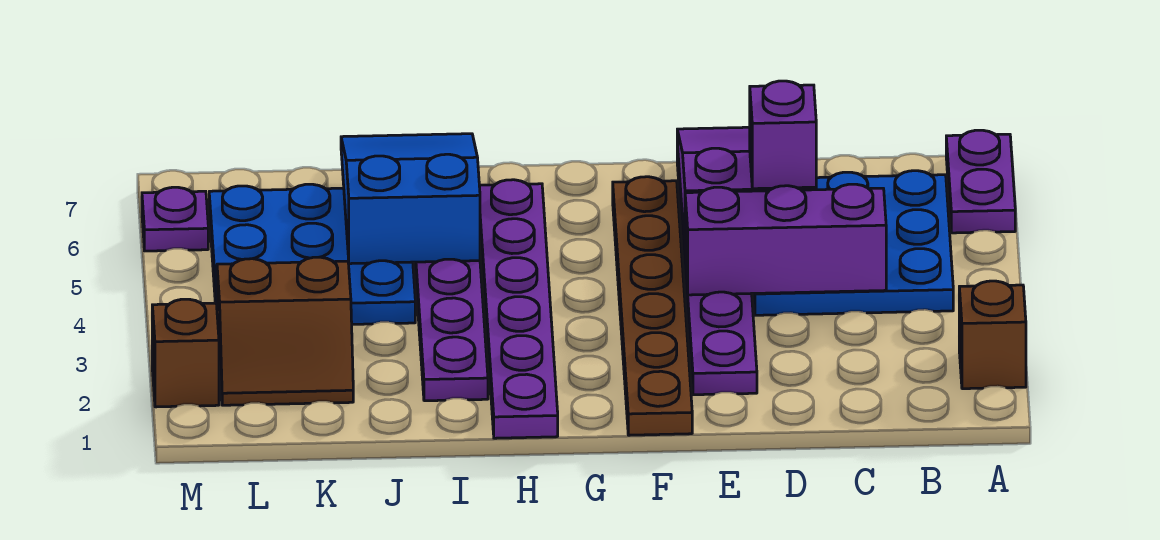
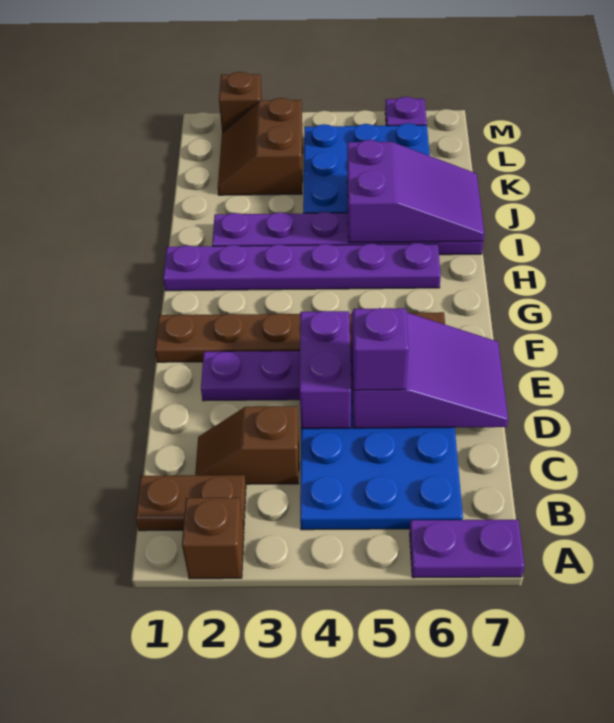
none -> brown 1x2 plate [136,475,246,531]
none -> brown 1x2 slope [195,406,299,484]
purple 1x3 brick [685,184,886,295] -> purple 1x2 brick [300,311,351,429]
blue 2x3 slope [341,134,480,264] -> purple 2x3 slope [347,140,484,243]

